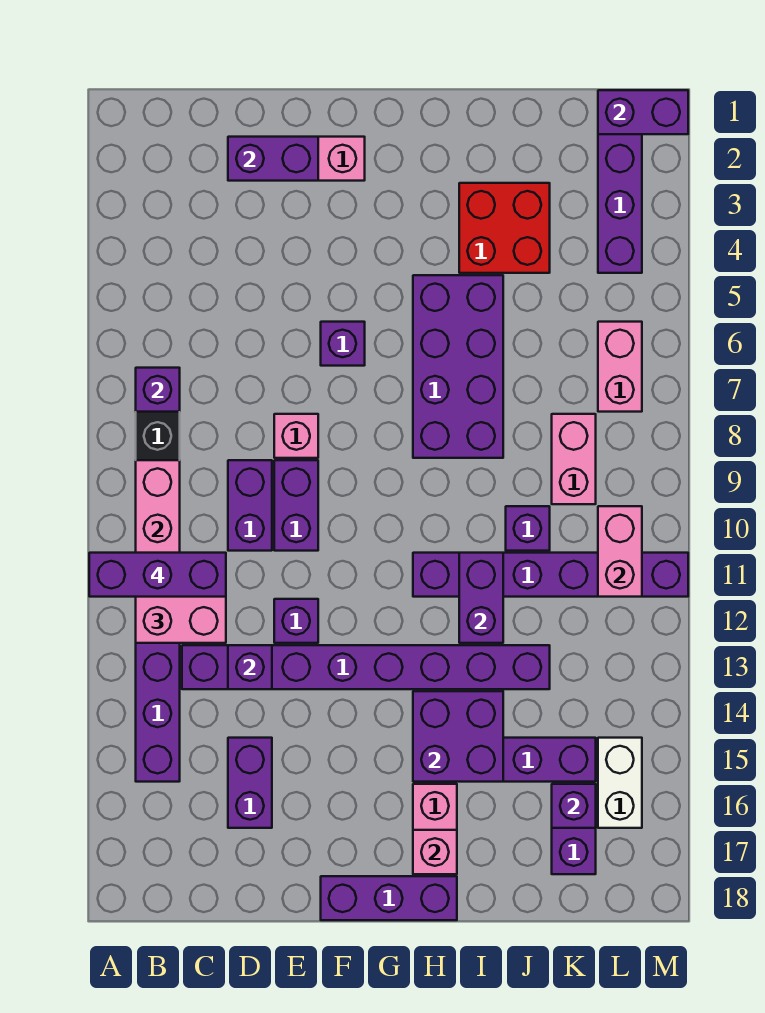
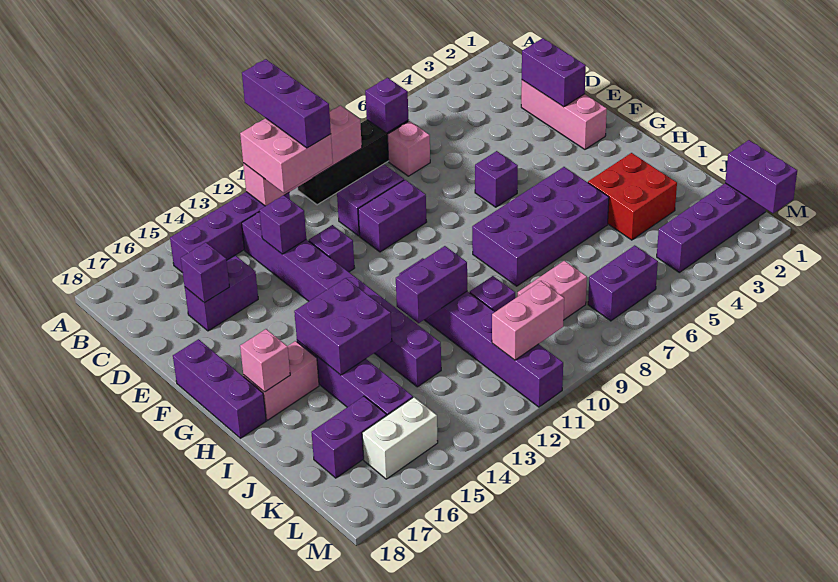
pink 1x1 brick [274,414,318,458] -> pink 1x1 brick moved to [388,121,430,176]
purple 1x1 brick [552,784,596,828] -> purple 1x1 brick moved to [181,242,229,303]
pink 1x2 brick [598,322,642,412] -> purple 1x2 brick [588,245,658,321]

